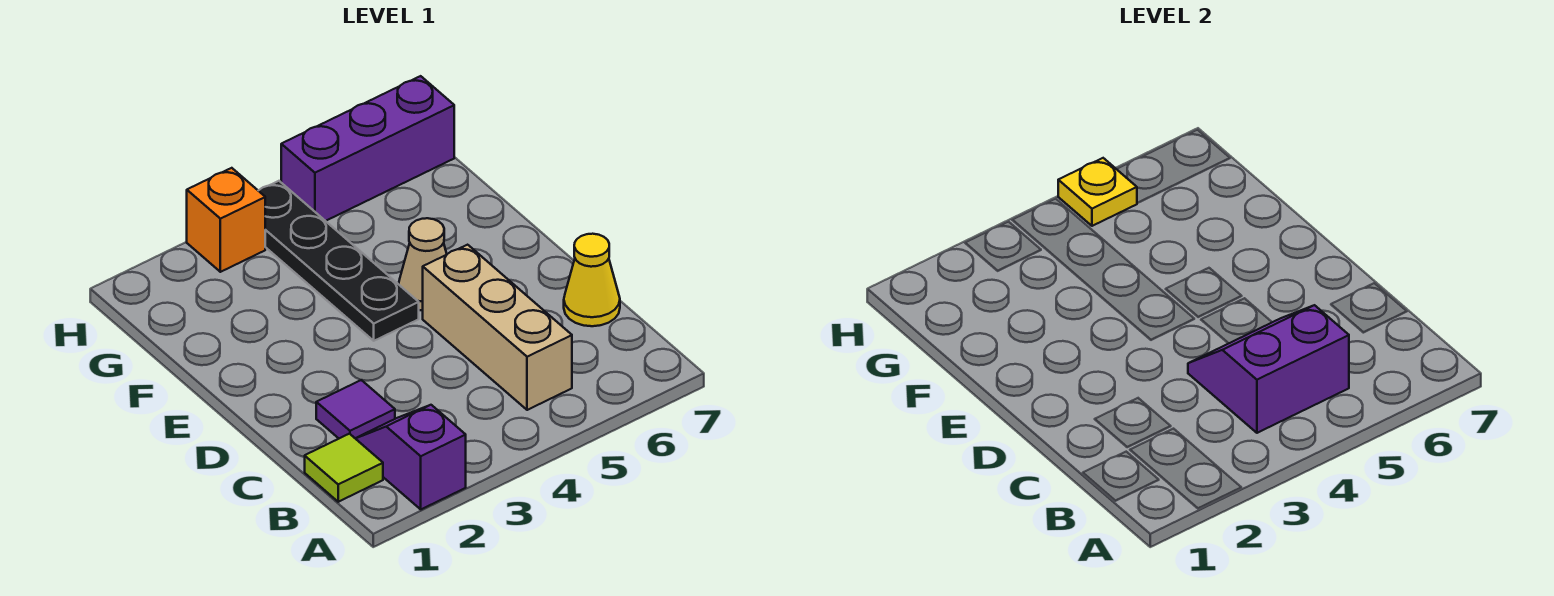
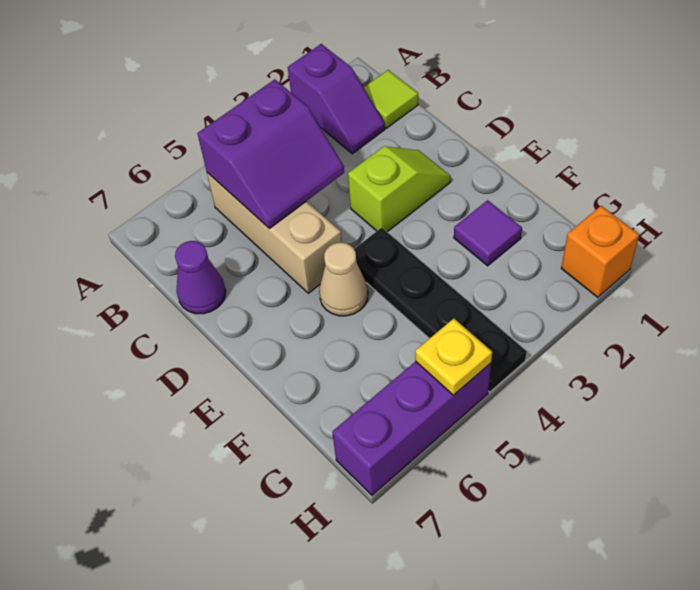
purple 1x1 tile [316,380,395,438] -> purple 1x1 tile moved to [454,200,522,266]
yellow 1x1 cone [564,234,620,326] -> purple 1x1 cone [175,241,226,314]
none -> lime 1x2 slope [348,146,451,232]
orange 1x1 brick [187,168,265,272] -> orange 1x1 brick moved to [561,206,639,297]

